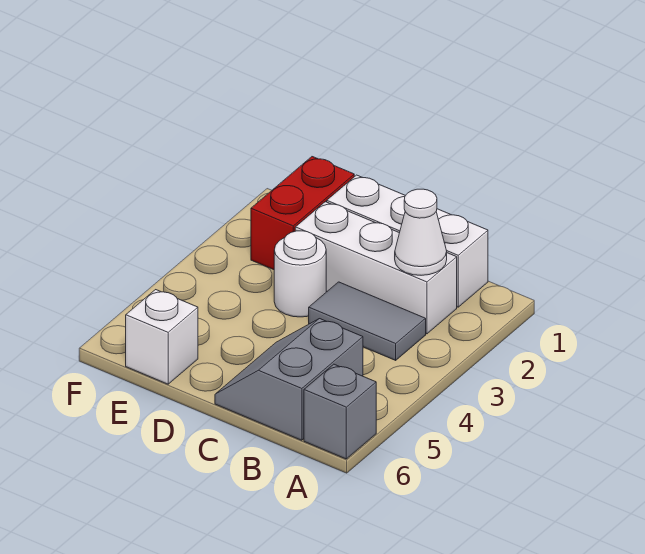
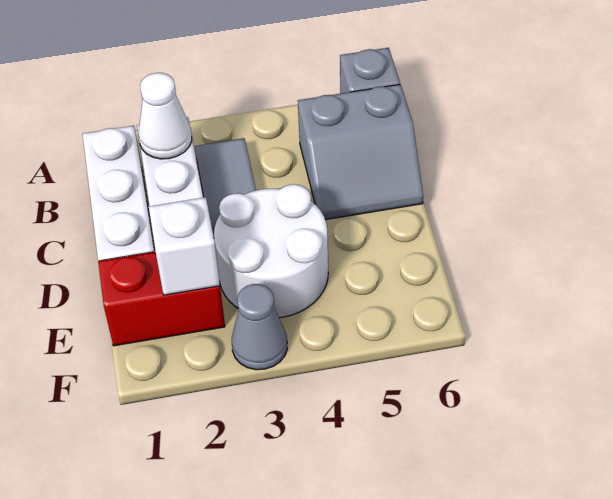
white 1x1 round brick [274,231,326,317] -> white 2x2 round brick [214,184,328,318]
white 1x1 brick [126,290,198,384] -> white 1x1 brick moved to [149,197,220,295]
none -> grey 1x1 cone [232,284,287,370]

